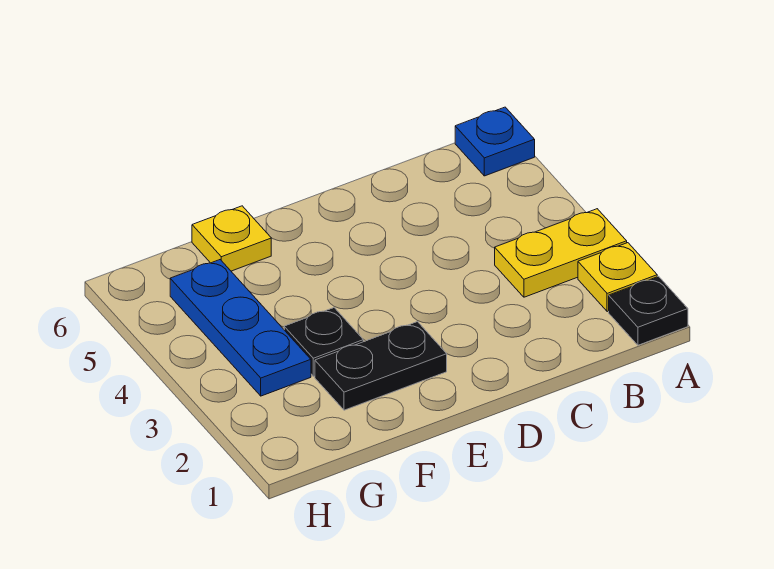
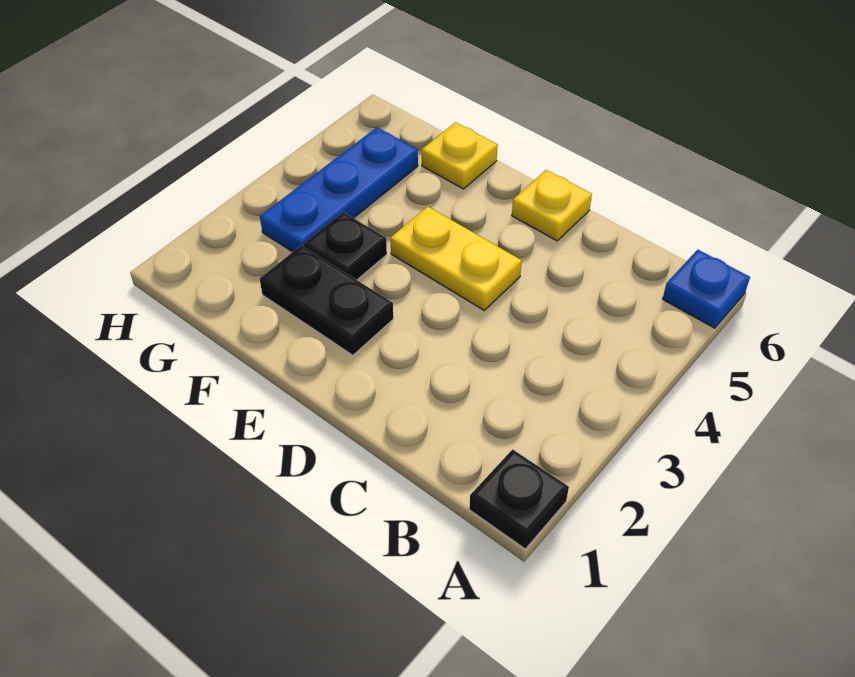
yellow 1x1 plate [578,243,657,312] -> yellow 1x1 plate moved to [512,170,592,241]
yellow 1x2 plate [495,209,627,297] -> yellow 1x2 plate moved to [390,206,522,310]

